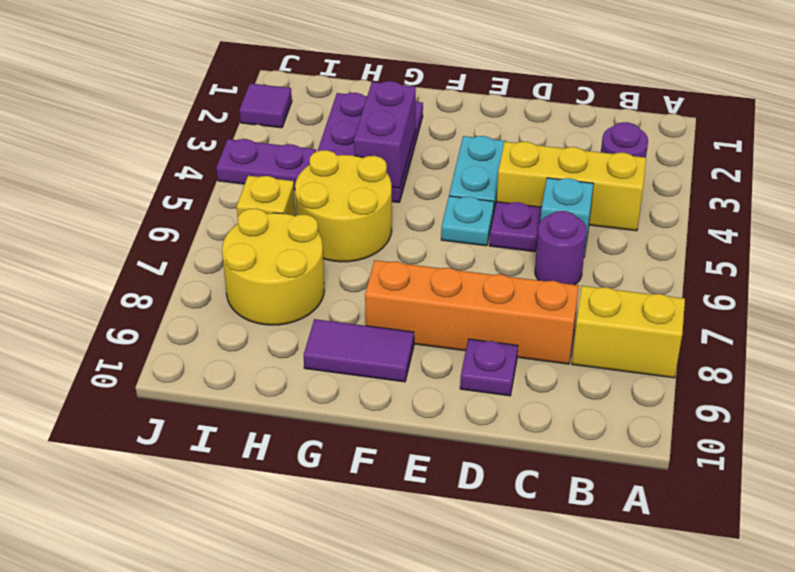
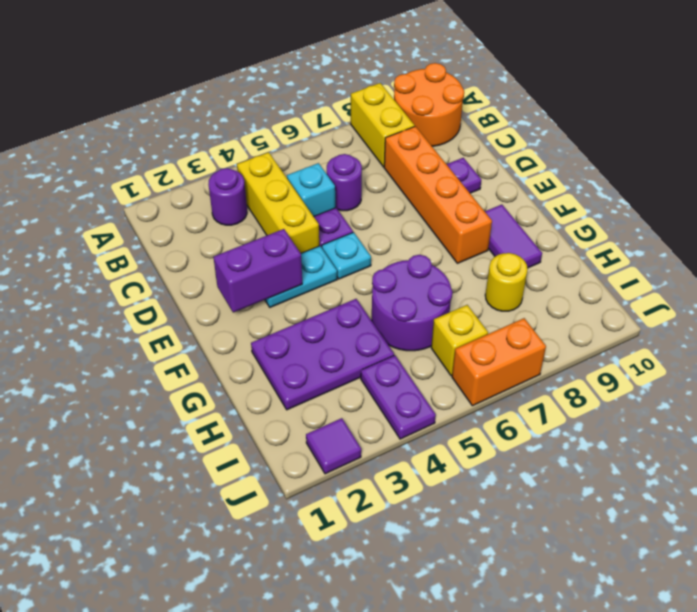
none -> orange 2x2 round brick [394,63,464,146]
purple 1x2 brick [354,81,416,188] -> purple 1x2 brick moved to [213,229,302,313]
yellow 2x2 round brick [295,150,392,262] -> purple 2x2 round brick [372,255,452,351]
yellow 2x2 round brick [222,208,324,325] -> yellow 1x1 round brick [485,253,528,311]
none -> orange 1x2 brick [452,318,546,406]

